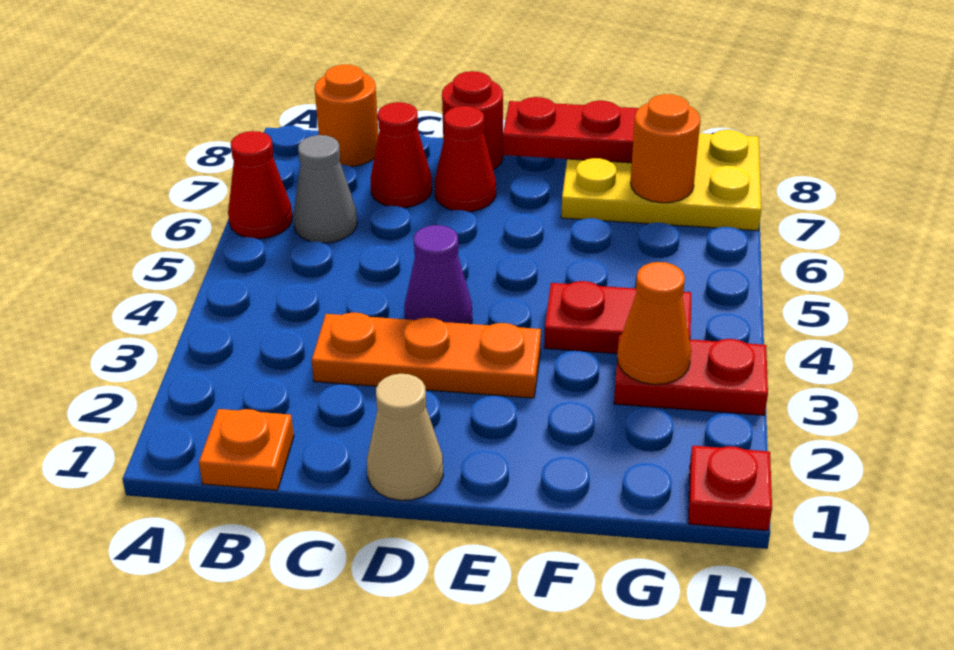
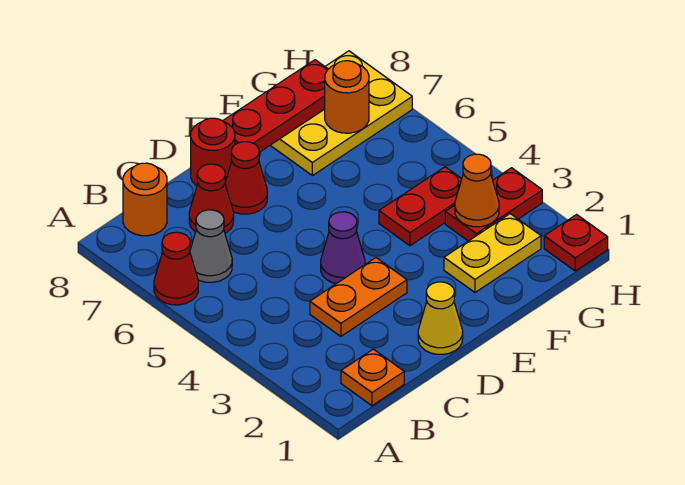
orange 1x3 plate [312,313,541,398] -> orange 1x2 plate [310,258,407,336]
tan 1x1 cone [367,374,443,500] -> yellow 1x1 cone [418,282,463,354]
none -> yellow 1x2 plate [444,214,541,292]

